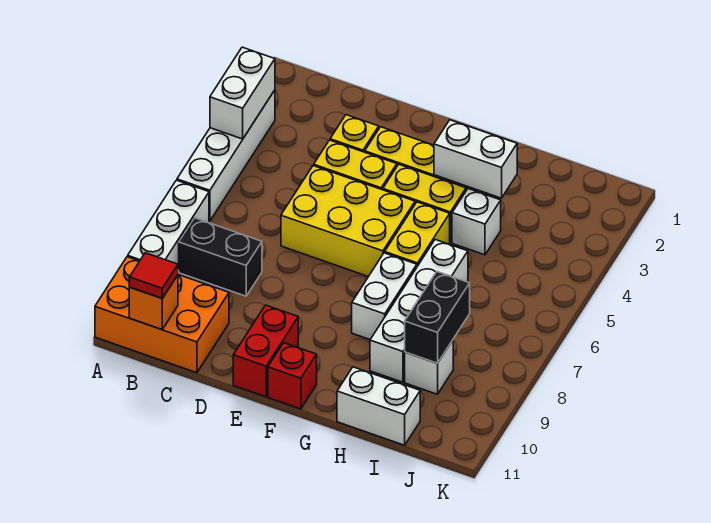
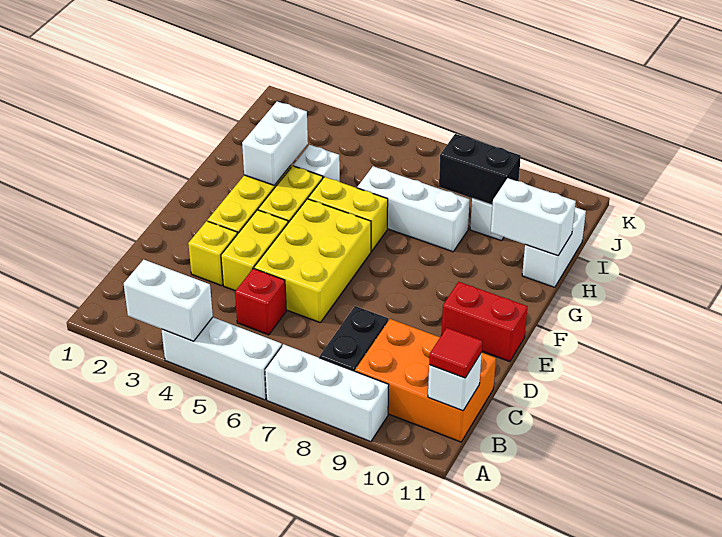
white 1x4 brick [177,90,275,221] -> white 1x3 brick [161,317,282,400]
orange 2x3 brick [95,257,229,373] -> orange 2x3 brick turned to [355,319,496,442]
orange 1x1 brick [129,275,178,329] -> white 1x1 brick [428,352,482,411]
red 1x1 brick [268,343,317,409] -> red 1x1 brick moved to [235,268,286,335]
white 1x2 brick [352,253,417,339] -> white 1x2 brick moved to [491,178,576,255]
white 1x4 brick [370,240,468,382] -> white 1x3 brick [357,166,470,252]

